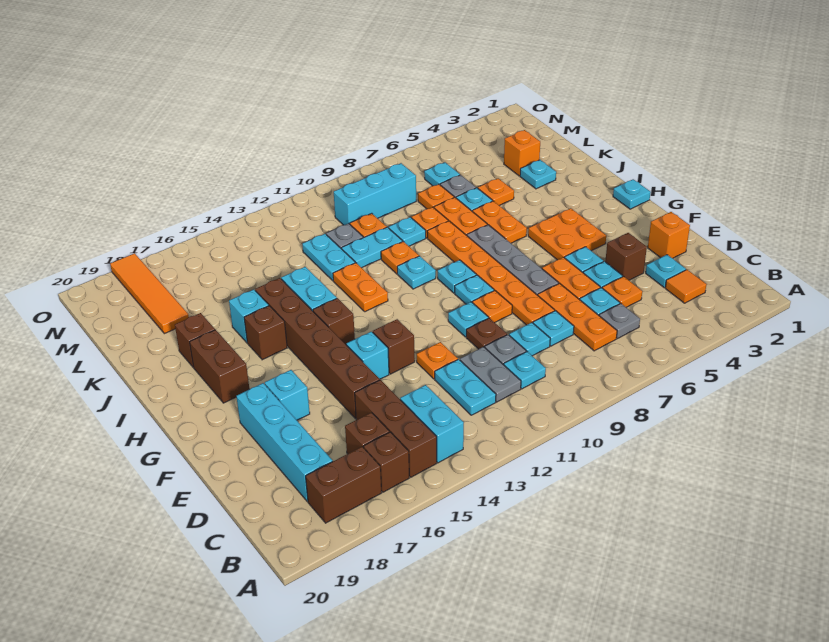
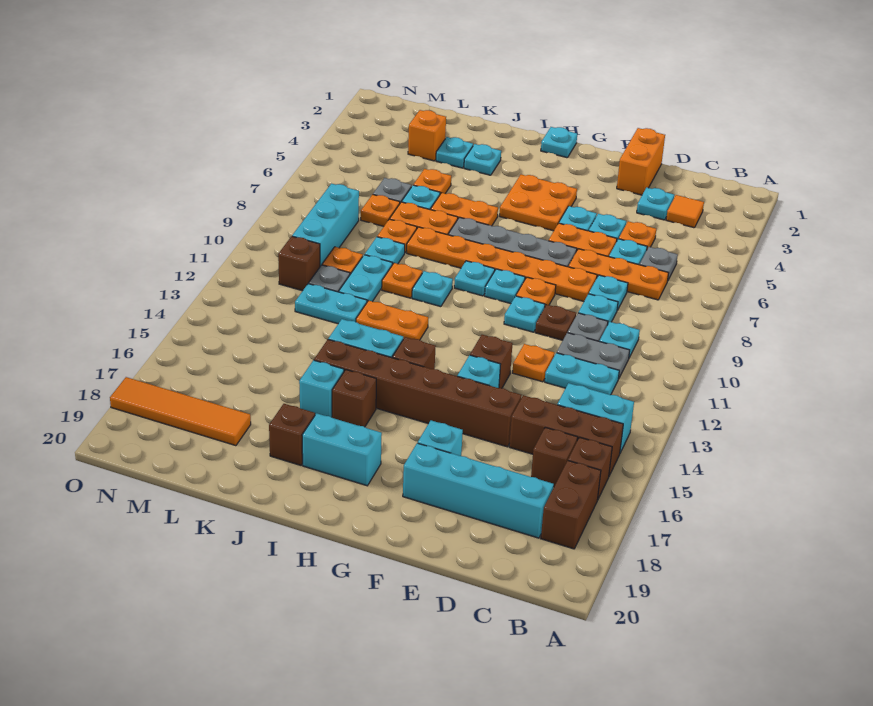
orange 1x1 brick [648,212,690,258] -> orange 1x2 brick [617,128,665,195]
brown 1x1 brick [605,233,647,280] -> brown 1x1 brick moved to [278,236,320,291]
brown 1x2 brick [190,330,249,403] -> cyan 1x2 brick [302,413,382,486]
cyan 1x1 plate [424,162,460,186] -> cyan 1x1 plate moved to [464,144,501,175]

